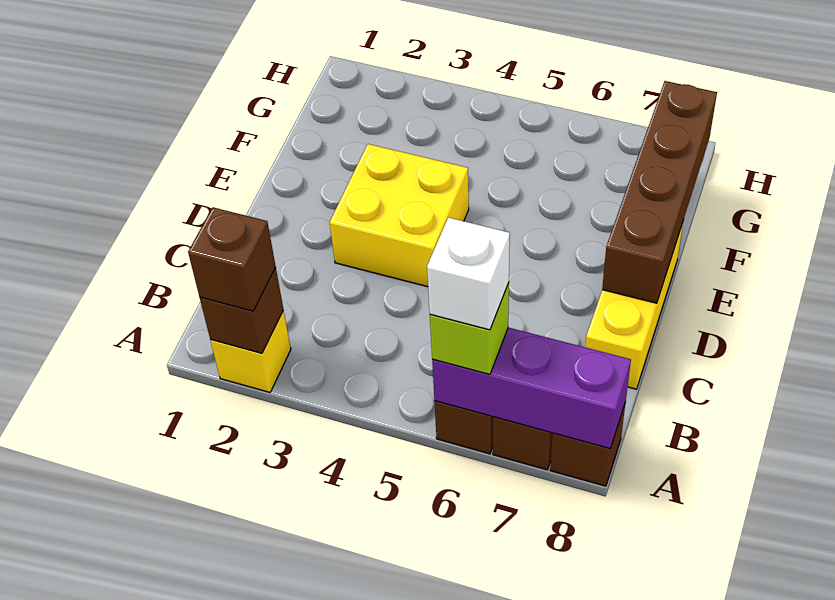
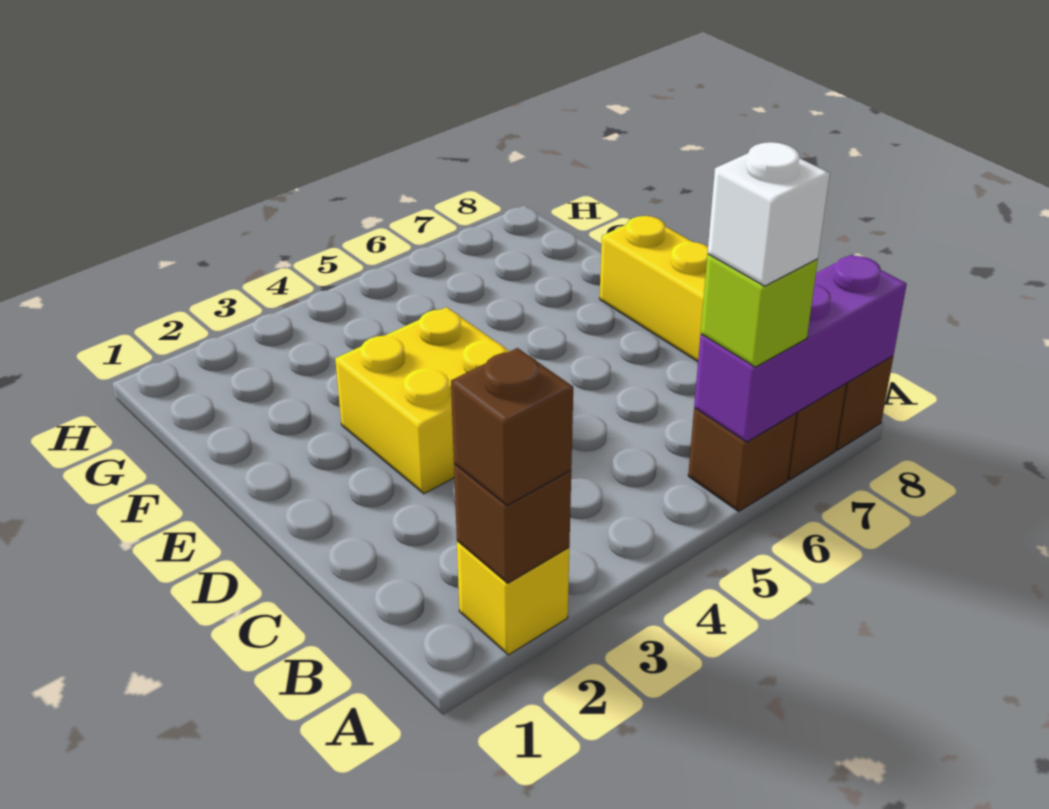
brown 1x4 brick [602,81,717,303] -> none

